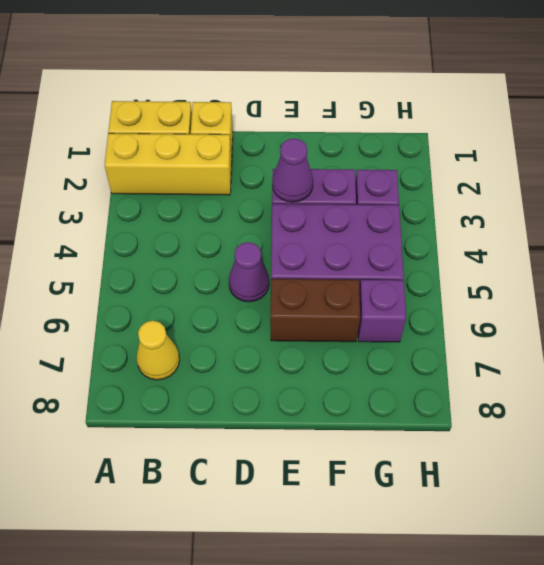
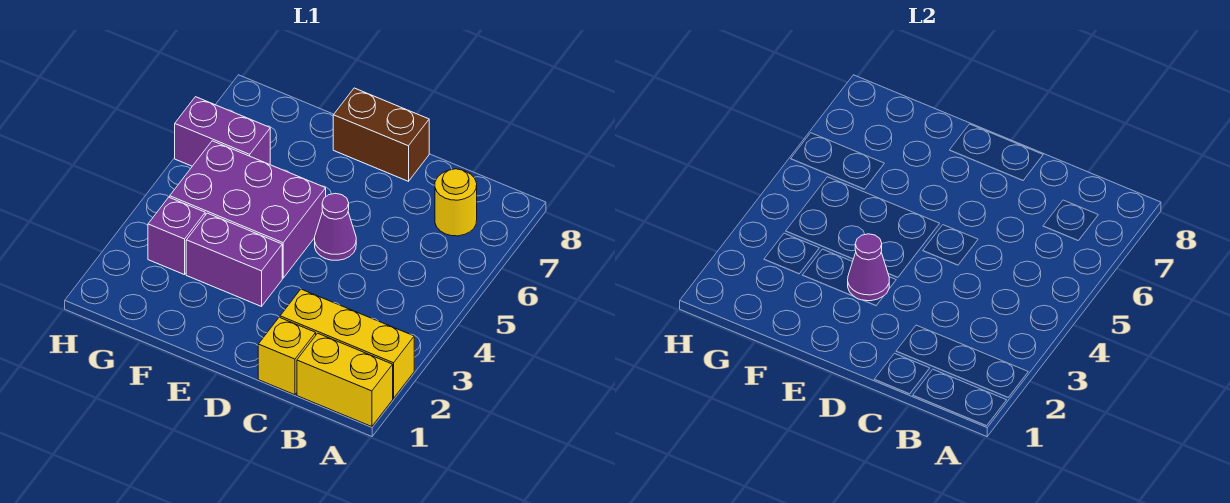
yellow 1x1 cone [136,321,180,380] -> yellow 1x1 round brick [435,169,477,236]
brown 1x2 brick [271,279,360,342] -> brown 1x2 brick moved to [333,88,429,181]
purple 1x1 brick [358,280,406,342] -> purple 1x2 brick [175,97,270,166]

